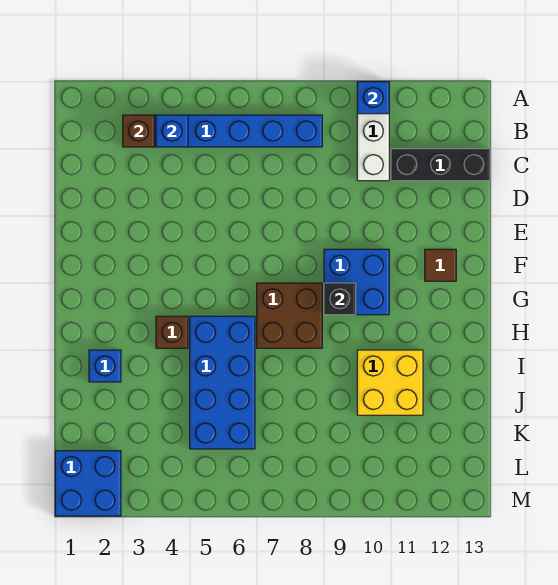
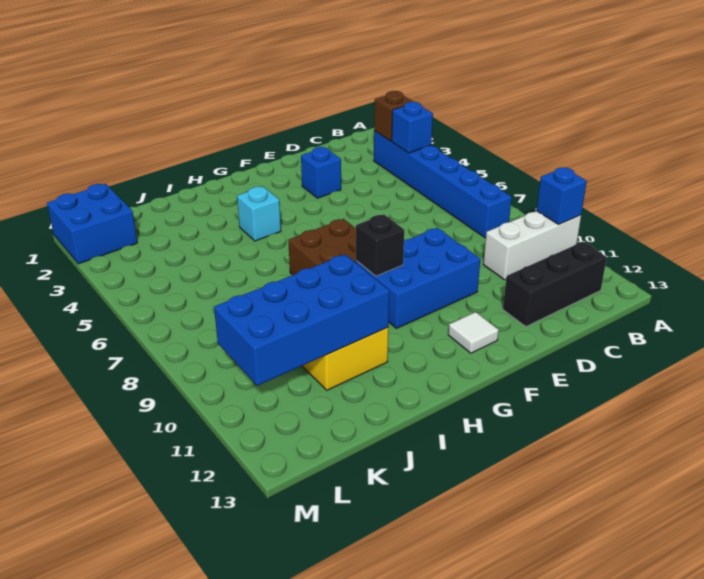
black 1x3 brick [391,149,490,181] -> black 1x3 brick turned to [503,242,607,327]
blue 2x2 brick [324,249,389,315] -> blue 2x3 brick [356,228,480,328]
brown 1x1 tile [425,249,456,281] -> white 1x1 tile [448,312,499,353]
brown 1x1 brick [156,316,188,348] -> cyan 1x1 brick [237,187,281,241]
blue 2x4 brick [190,316,255,449] -> blue 2x4 brick moved to [214,254,389,386]
blue 1x1 brick [89,350,121,382] -> blue 1x1 brick moved to [301,147,341,198]

